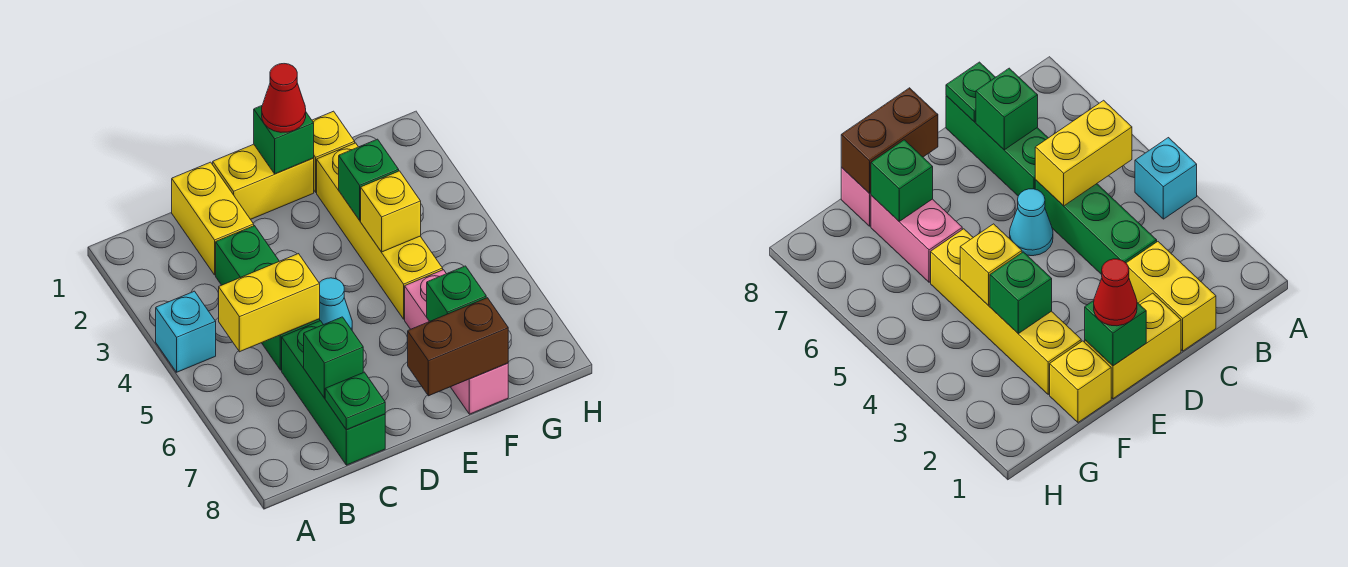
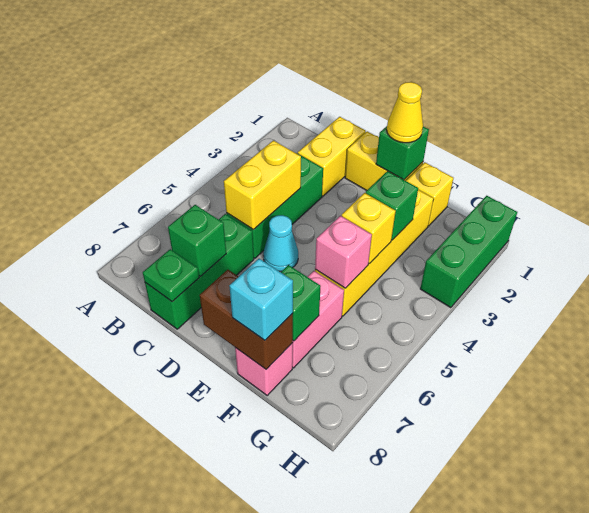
cyan 1x1 brick [156,291,216,372] -> cyan 1x1 brick moved to [229,259,293,340]
yellow 1x2 brick [219,254,320,352] -> yellow 1x2 brick turned to [224,140,301,230]
red 1x1 cone [262,64,306,132] -> yellow 1x1 cone [387,82,423,143]
none -> pink 1x1 brick [315,216,372,288]
none -> green 1x3 brick [420,196,517,308]

